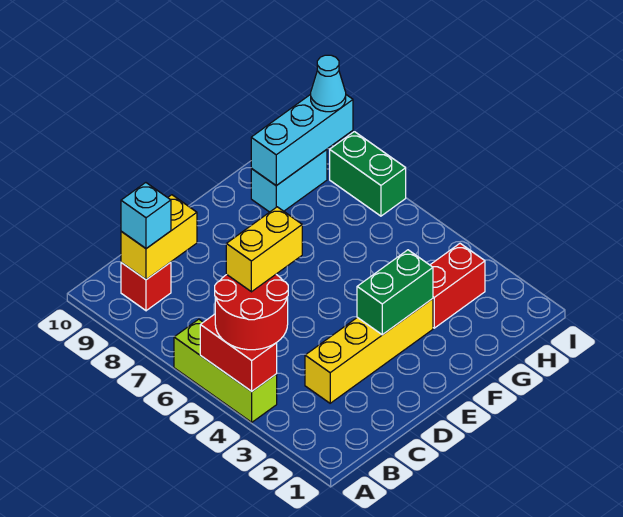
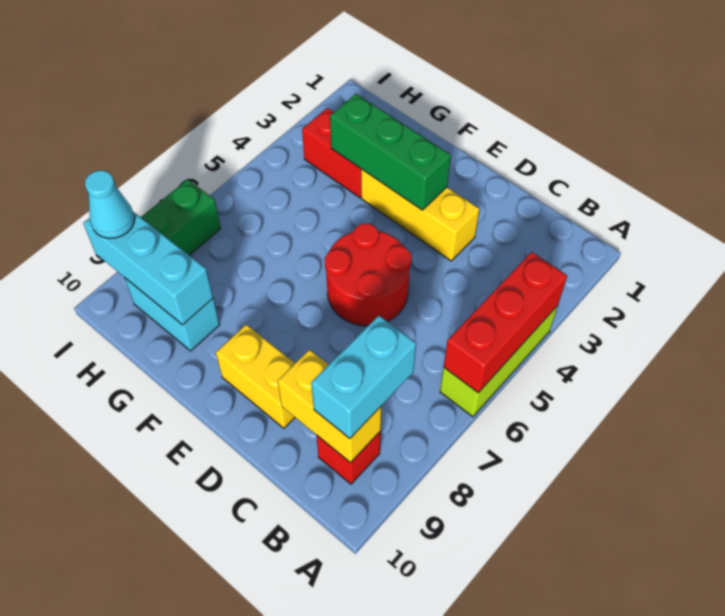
red 1x2 brick [200,314,277,391] -> red 1x3 brick [444,252,567,393]
red 2x2 round brick [215,275,288,350] -> red 2x2 round brick moved to [325,224,411,326]
yellow 1x2 brick [226,207,302,292] -> yellow 1x2 brick moved to [216,324,295,428]
cyan 1x1 brick [121,183,171,249] -> cyan 1x2 brick [311,316,416,438]
yellow 1x4 brick [305,299,433,403] -> yellow 1x3 brick [361,169,480,261]
green 1x2 brick [357,250,433,335] -> green 1x3 brick [330,94,451,210]

